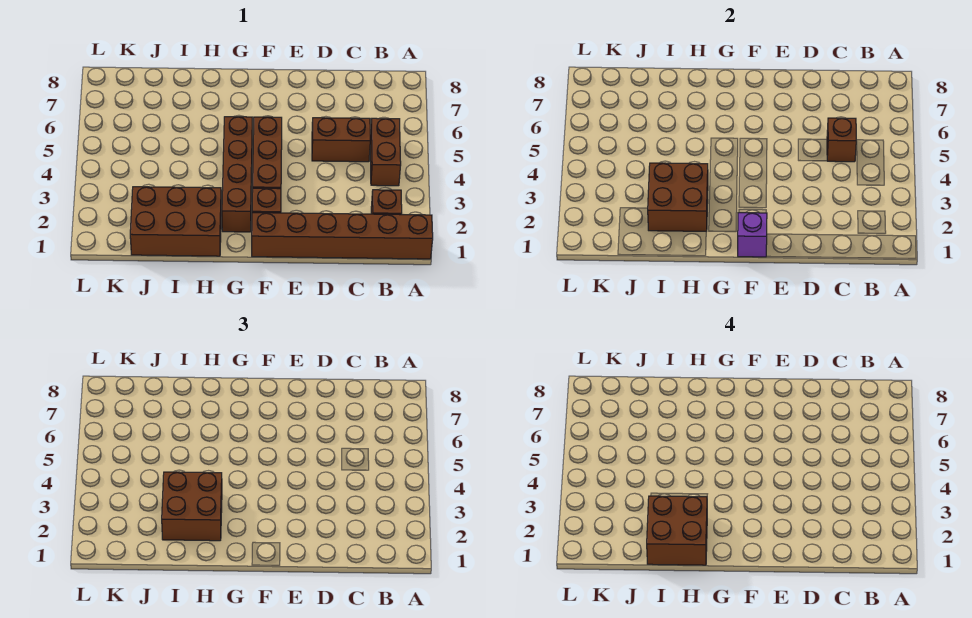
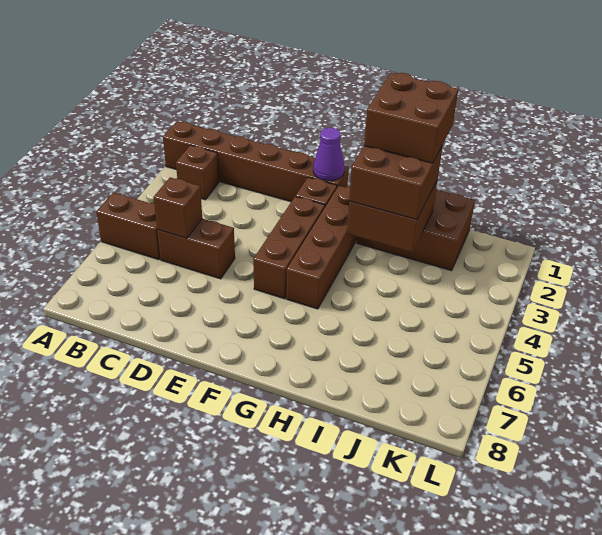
brown 1x2 brick [370,118,401,186] -> brown 1x2 brick turned to [96,192,160,260]
purple 1x1 brick [738,213,767,257] -> purple 1x1 cone [313,128,345,181]

